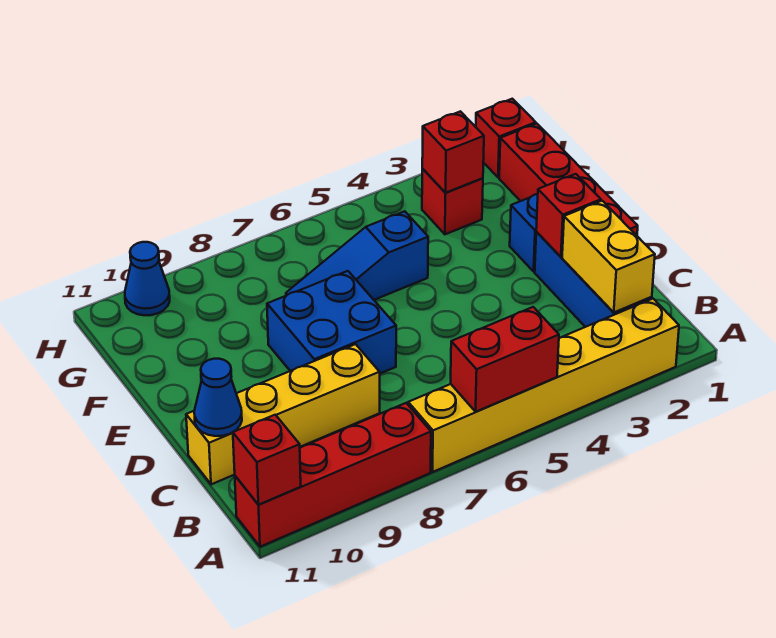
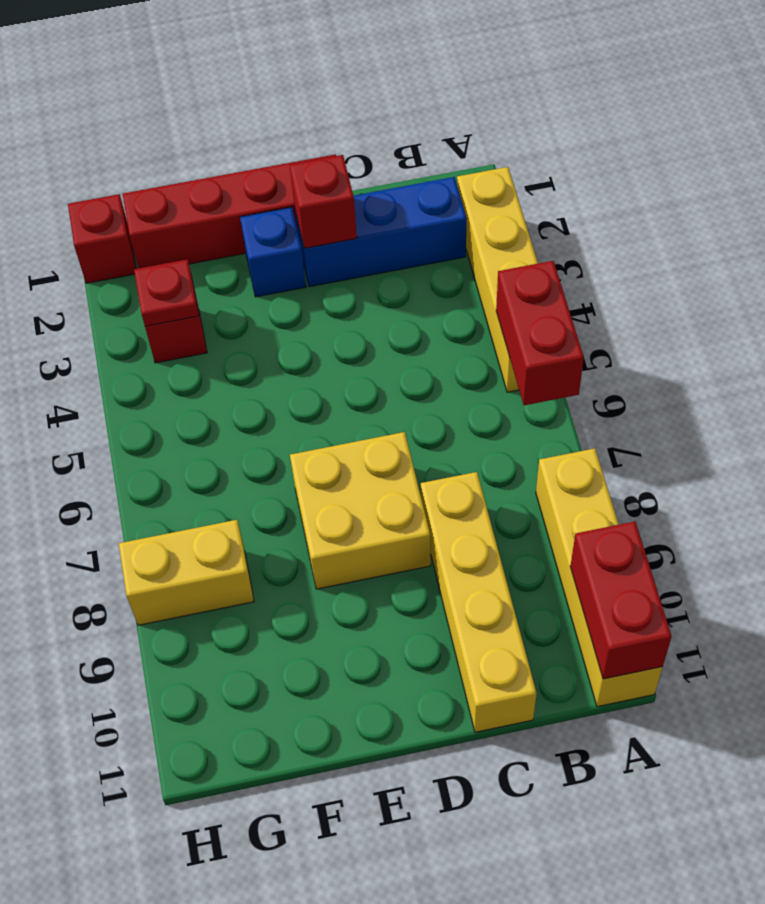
yellow 1x6 brick [408,299,679,472] -> yellow 1x4 brick [457,167,538,392]
red 1x4 brick [235,403,431,547] -> yellow 1x4 brick [536,448,663,707]
red 1x1 brick [233,415,301,505] -> red 1x2 brick [570,522,672,679]
yellow 1x2 brick [562,201,655,313] -> yellow 1x2 brick moved to [119,520,254,625]
blue 1x1 cone [194,359,242,436] -> none
blue 2x2 brick [267,271,396,373] -> yellow 2x2 brick [290,432,431,589]
blue 1x3 slope [286,211,428,300] -> none
red 1x1 brick [422,111,484,193] -> red 1x1 plate [134,259,199,326]
blue 1x1 cone [125,242,170,315] -> none

